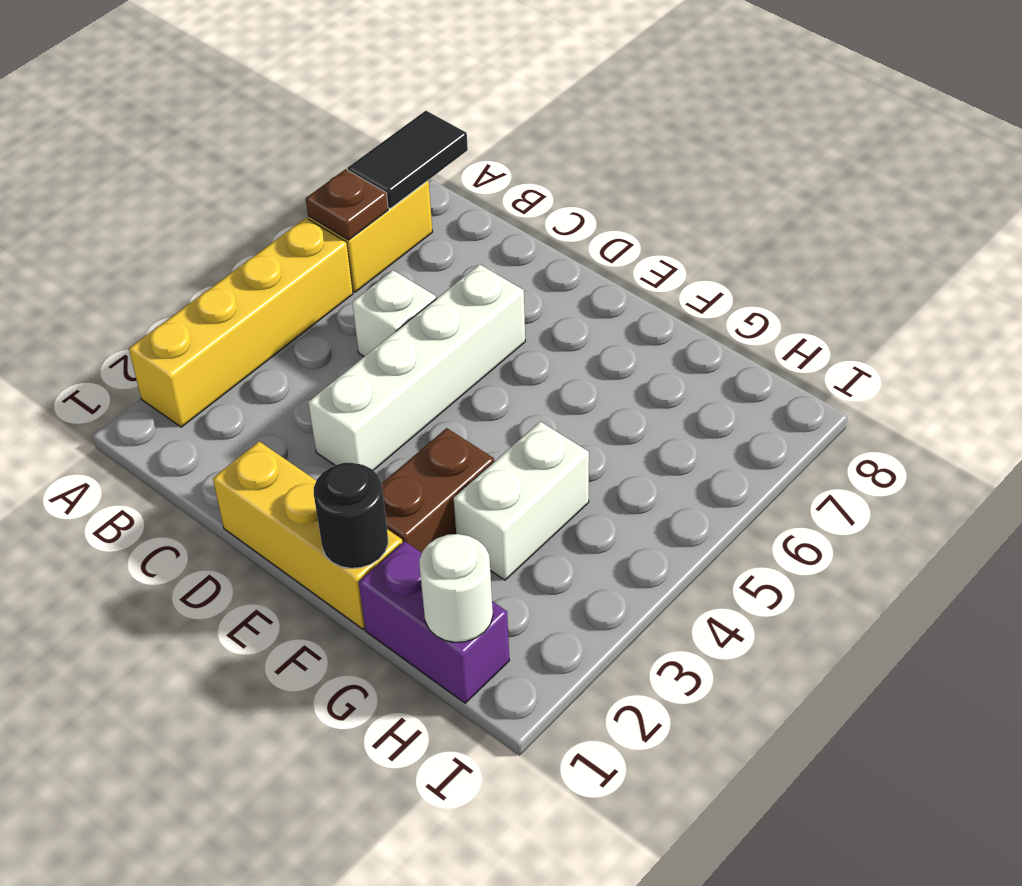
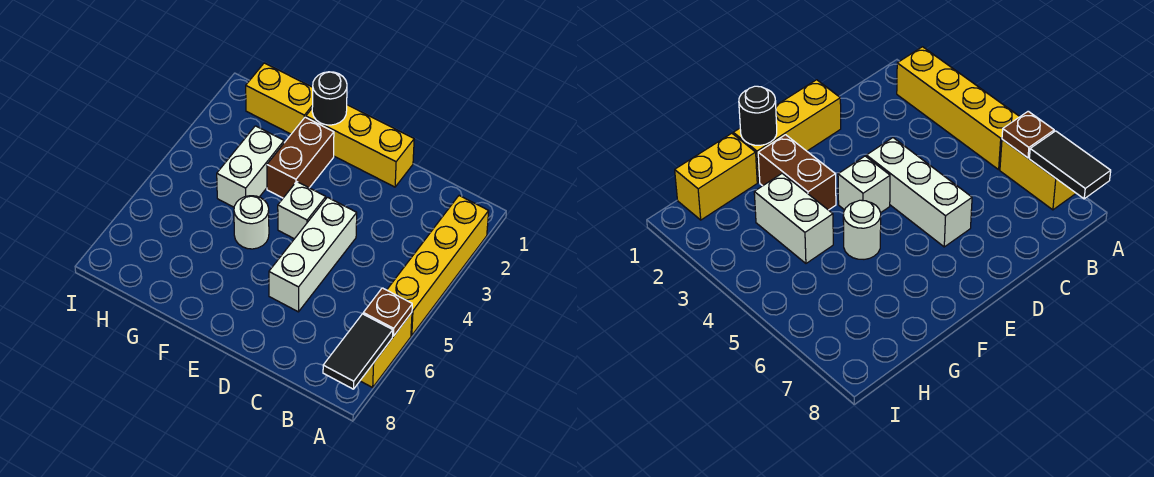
white 1x1 brick [352,270,436,356] -> white 1x1 brick moved to [278,182,326,239]
white 1x4 brick [308,264,525,470] -> white 1x3 brick [269,197,357,312]
purple 1x2 brick [359,541,509,703] -> yellow 1x2 brick [246,63,313,134]
white 1x1 round brick [419,534,493,642] -> white 1x1 round brick moved to [234,196,269,249]

